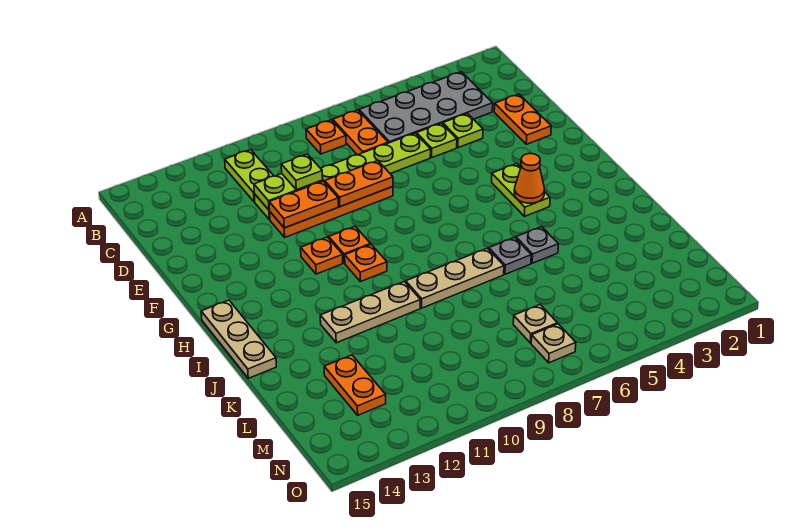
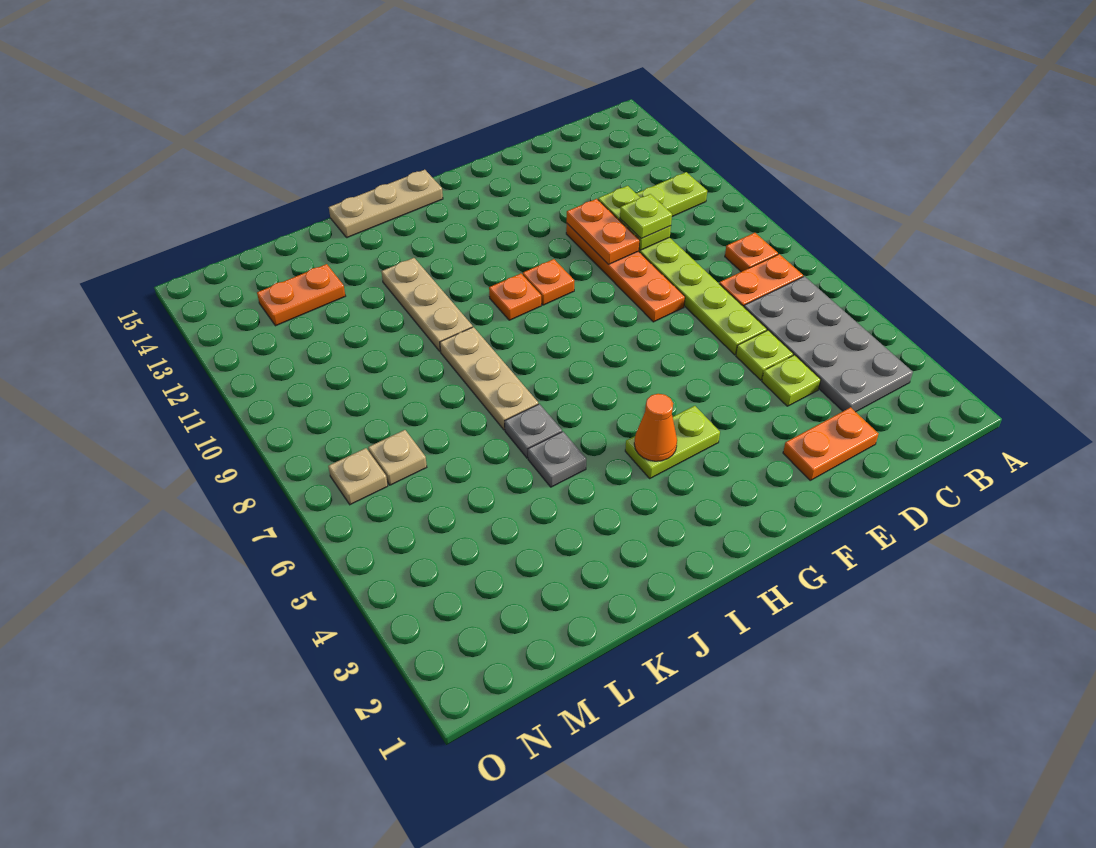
orange 1x2 plate [325,161,393,207] -> none
orange 1x1 plate [301,237,343,274] -> none

